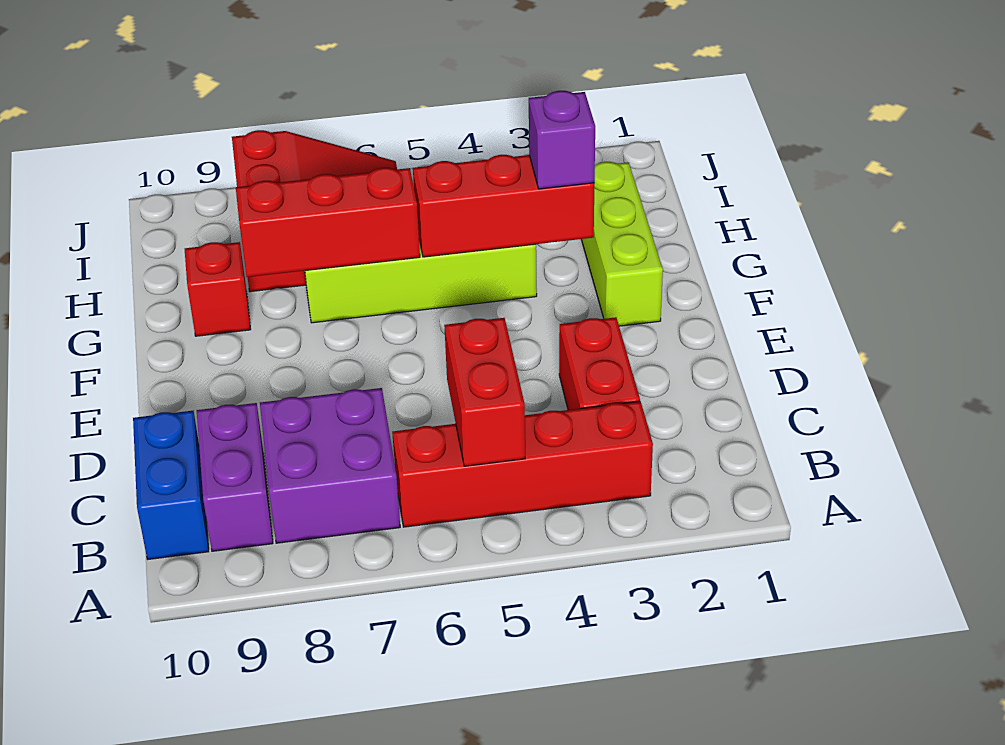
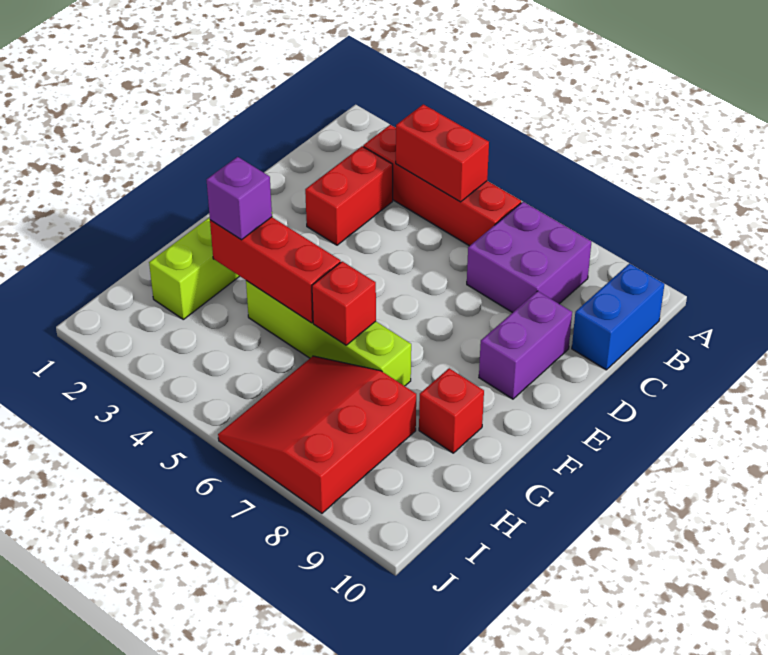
red 1x2 brick [444,318,525,466] -> red 1x2 brick turned to [396,104,489,202]
purple 1x2 brick [197,403,273,551] -> purple 1x2 brick moved to [479,291,572,399]
red 1x3 brick [236,168,420,277] -> red 1x1 brick [312,261,376,345]

